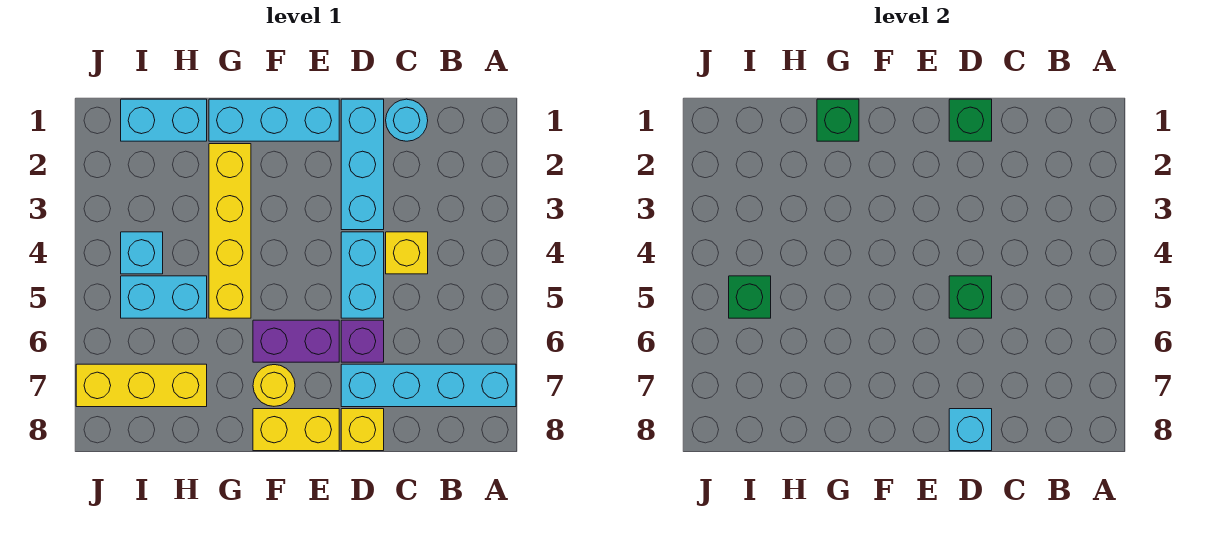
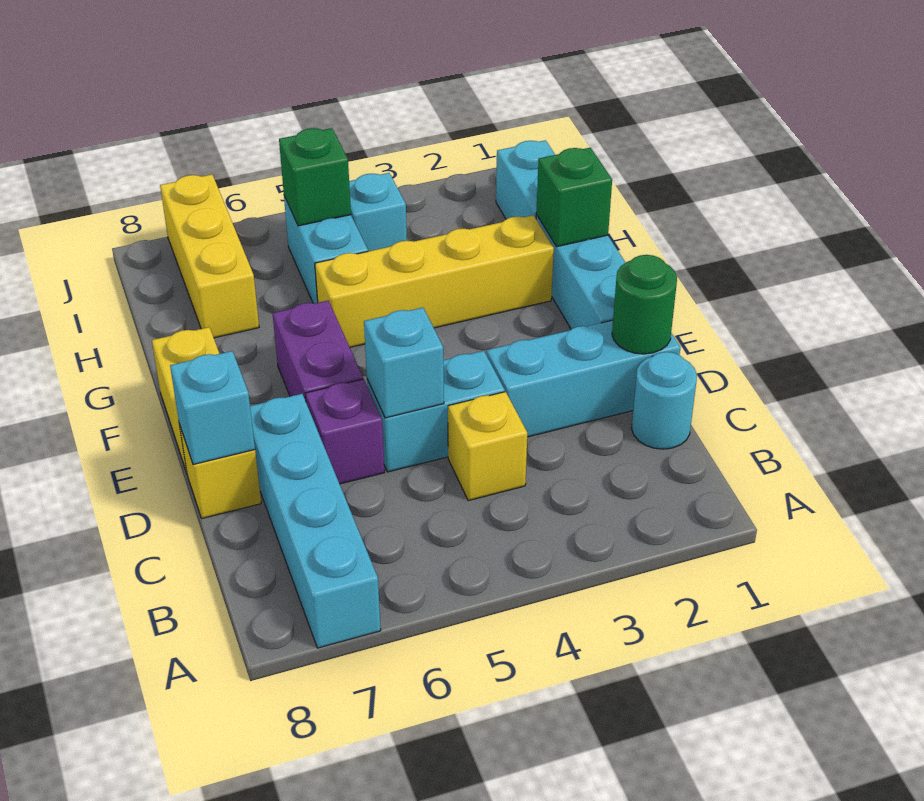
green 1x1 brick [949,99,992,141] -> green 1x1 round brick [612,255,677,354]
green 1x1 brick [949,276,992,318] -> cyan 1x1 brick [364,308,444,418]
yellow 1x1 round brick [253,365,295,406] -> none

